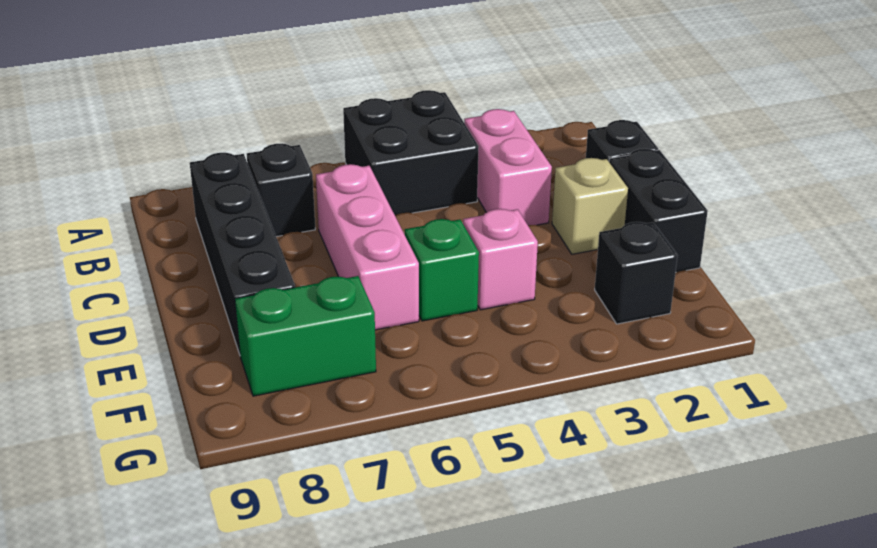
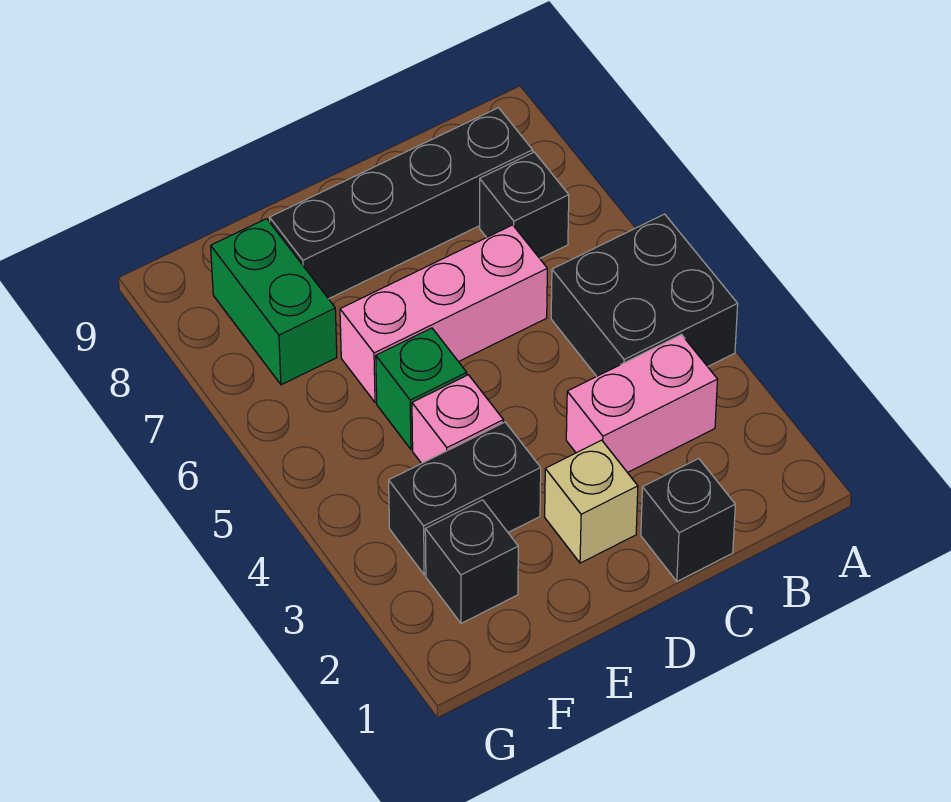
black 1x2 brick [609,149,708,272] -> black 1x2 brick moved to [389,422,541,575]

